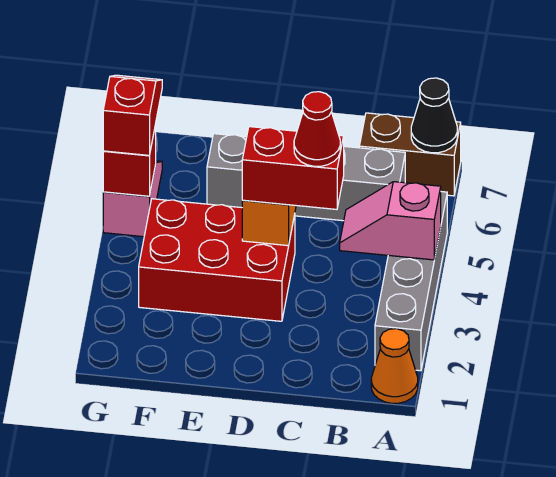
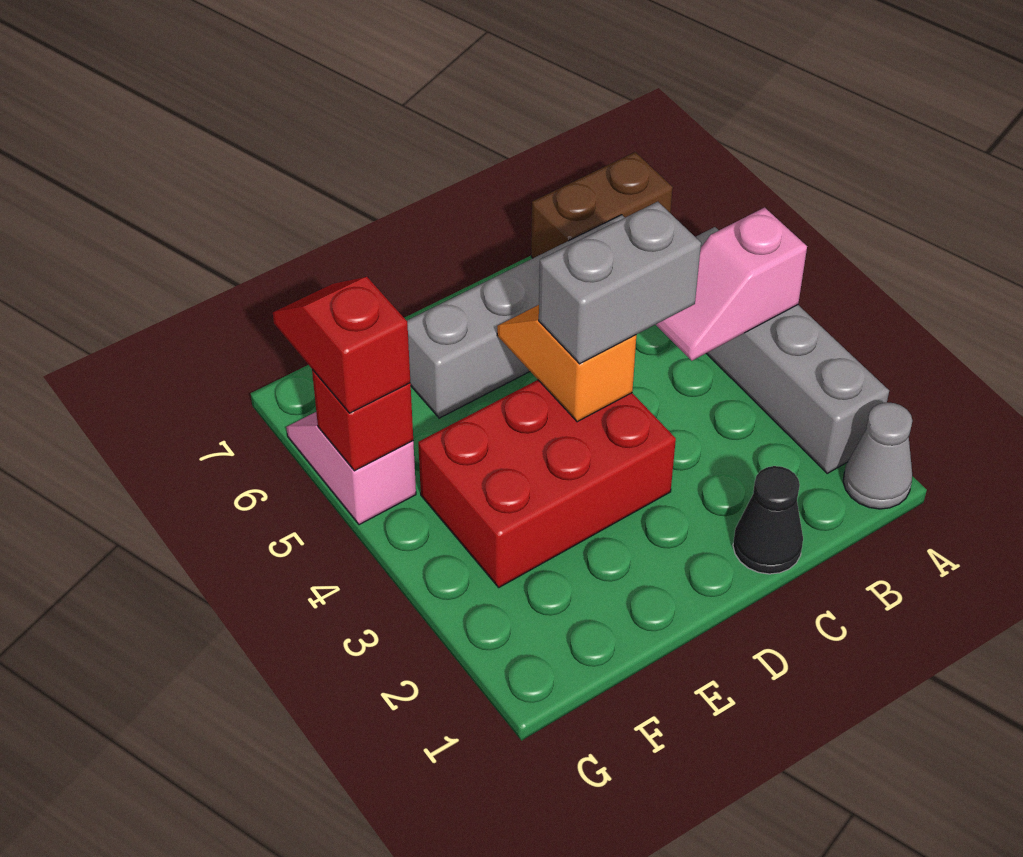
orange 1x1 cone [371,329,418,403] -> grey 1x1 cone [843,402,912,509]
black 1x1 cone [411,78,457,153] -> black 1x1 cone moved to [733,466,803,574]
red 1x2 brick [242,127,344,209] -> grey 1x2 brick [539,202,701,364]
red 1x1 cone [294,92,340,166] -> none

